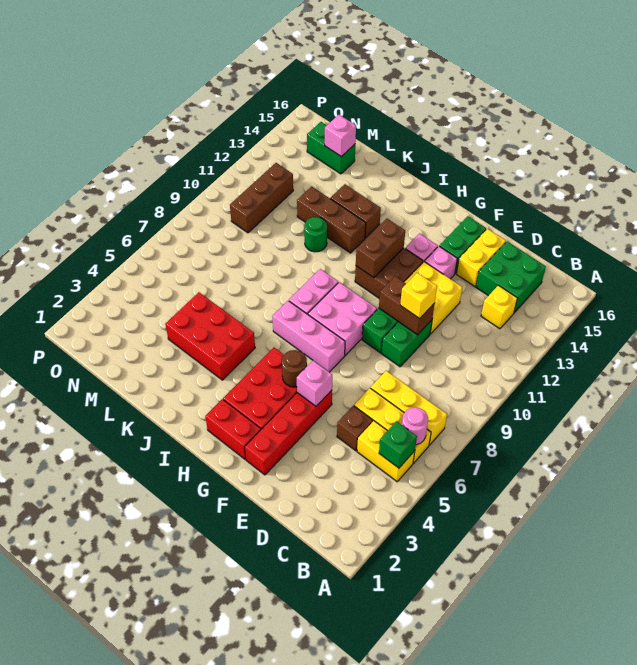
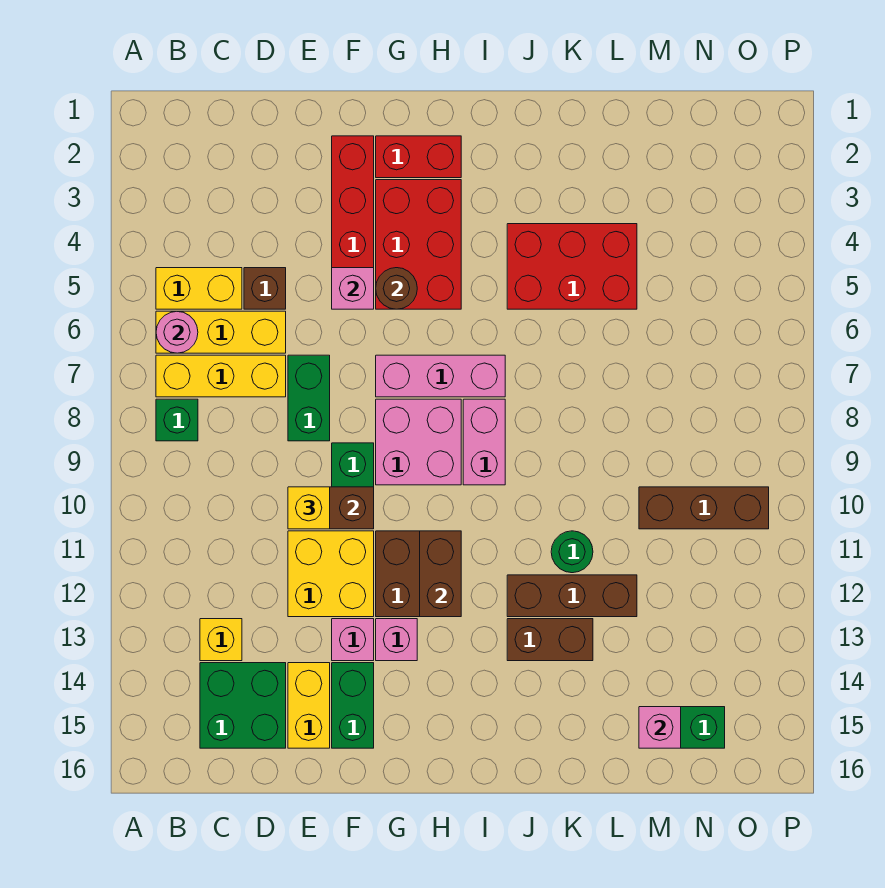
green 1x1 brick [379,421,417,468] -> green 1x1 brick moved to [156,399,198,441]
green 1x2 brick [381,320,432,367] -> green 1x2 brick moved to [288,355,330,441]
brown 1x3 brick [230,163,293,233] -> brown 1x3 brick turned to [639,487,769,529]

